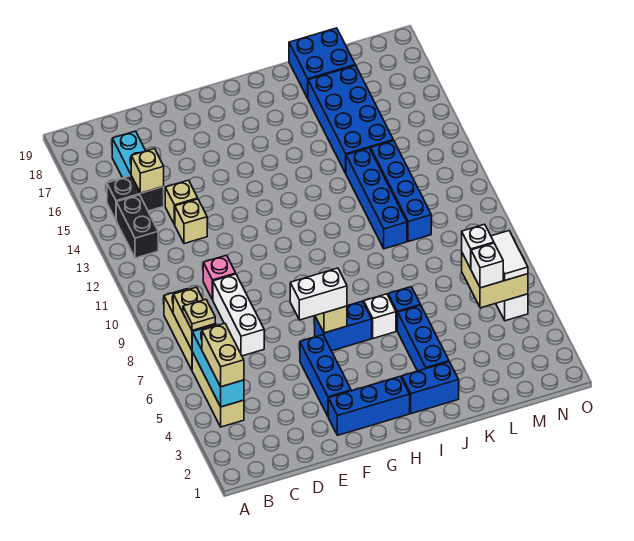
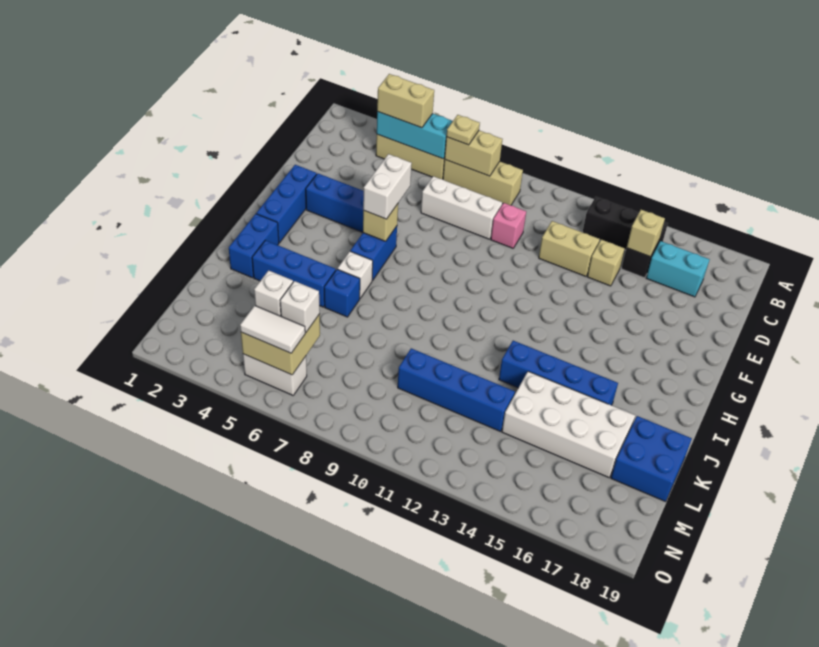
tan 1x1 brick [175,199,207,244] -> tan 1x2 brick [539,221,600,276]
blue 1x4 brick [346,148,407,249] -> blue 1x4 brick moved to [499,341,618,405]
blue 2x4 brick [308,65,393,173] -> white 2x4 brick [502,371,635,478]

